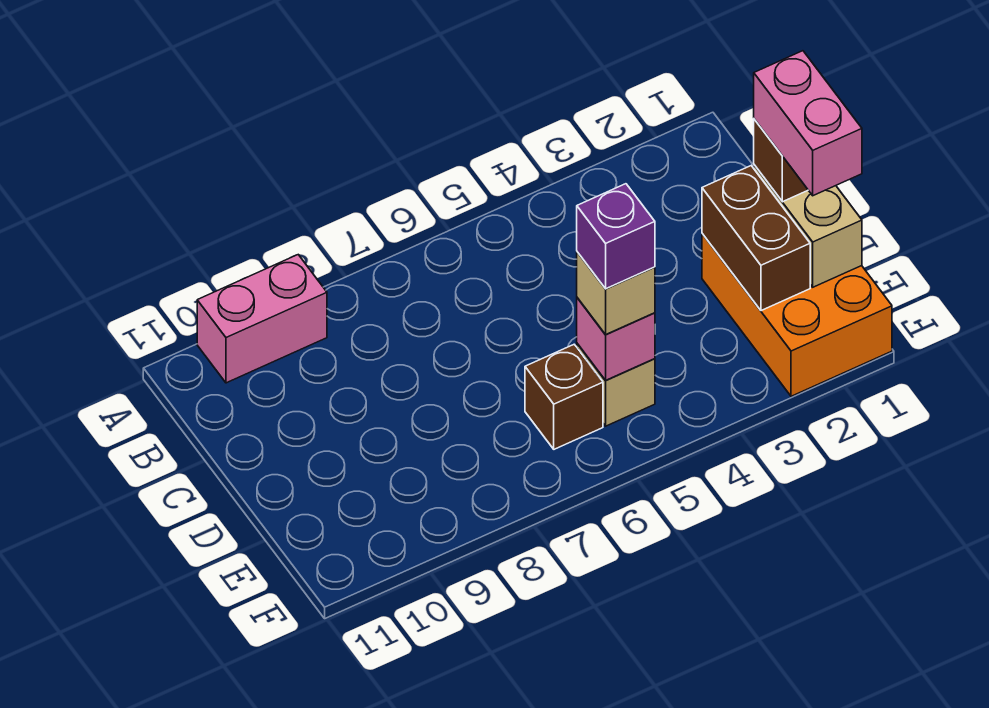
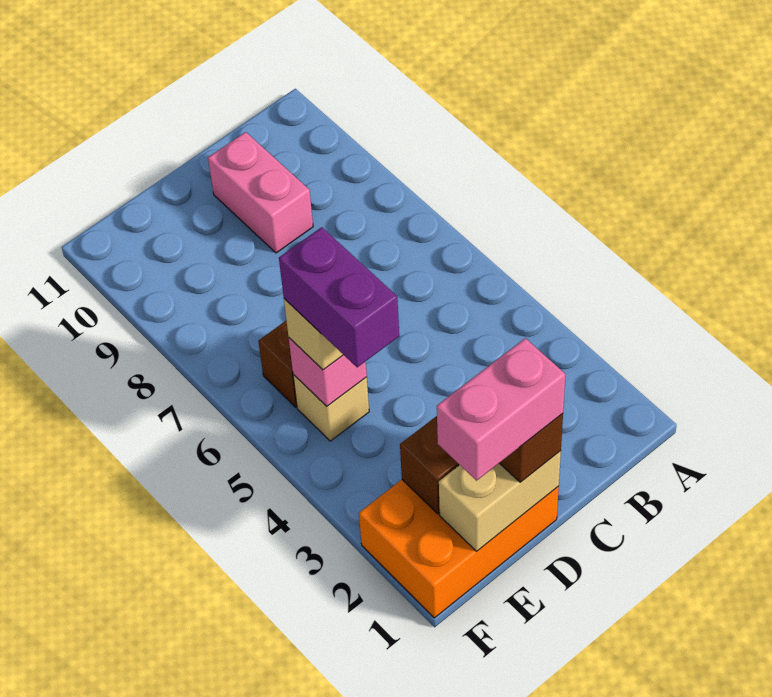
pink 1x2 brick [197,255,327,383] -> pink 1x2 brick moved to [208,132,313,253]
purple 1x1 brick [577,184,655,289] -> purple 1x2 brick [279,227,399,367]

